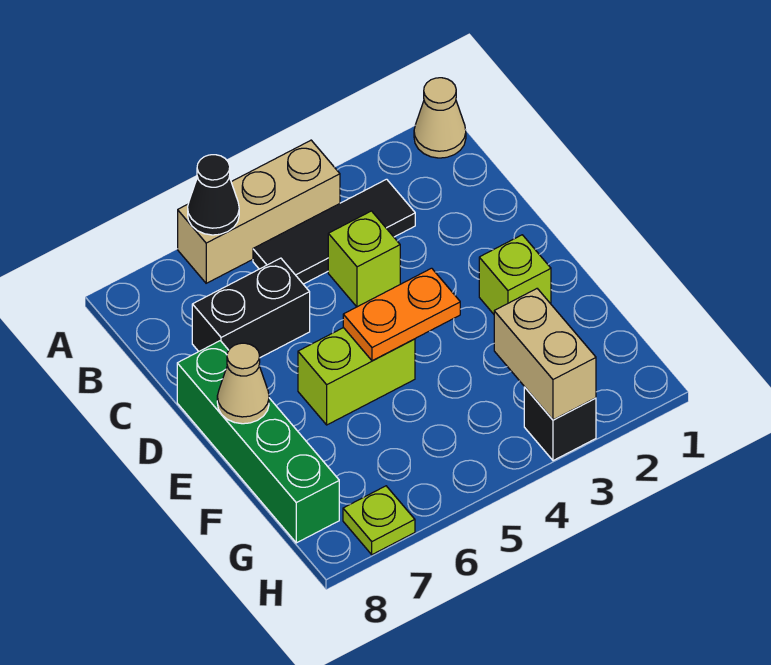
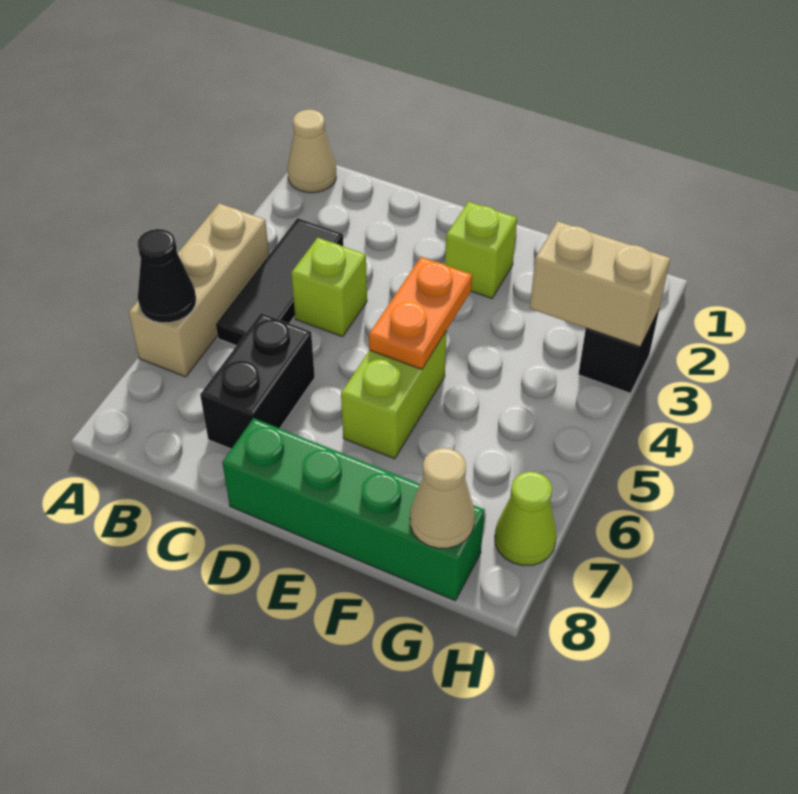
tan 1x1 cone [217,343,269,424] -> tan 1x1 cone moved to [410,448,475,548]
lime 1x1 plate [343,486,415,555] -> lime 1x1 cone [495,472,557,565]

